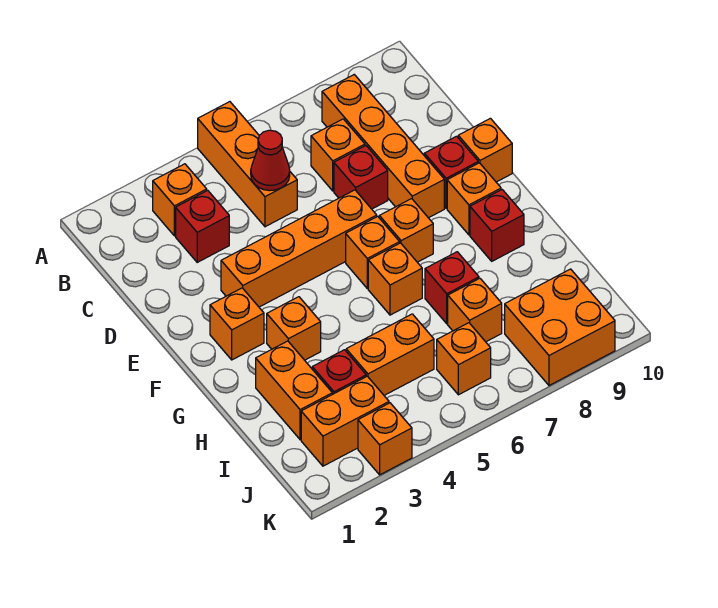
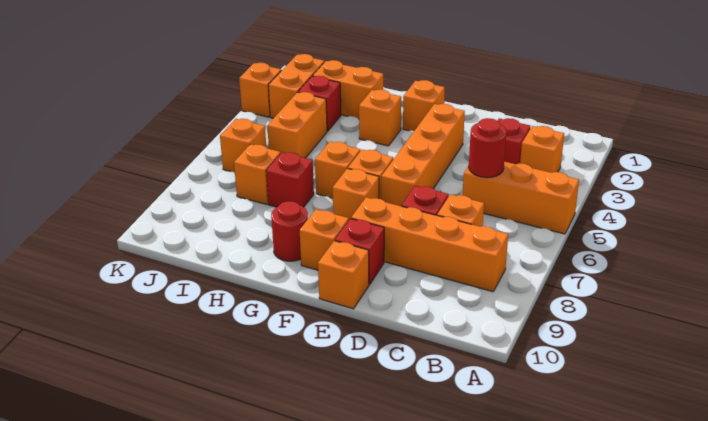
red 1x1 cone [251,130,290,191] -> red 1x1 round brick [469,118,506,178]
red 1x1 brick [470,190,524,261] -> red 1x1 round brick [271,201,308,261]
orange 2x2 brick [505,269,615,386] -> none

